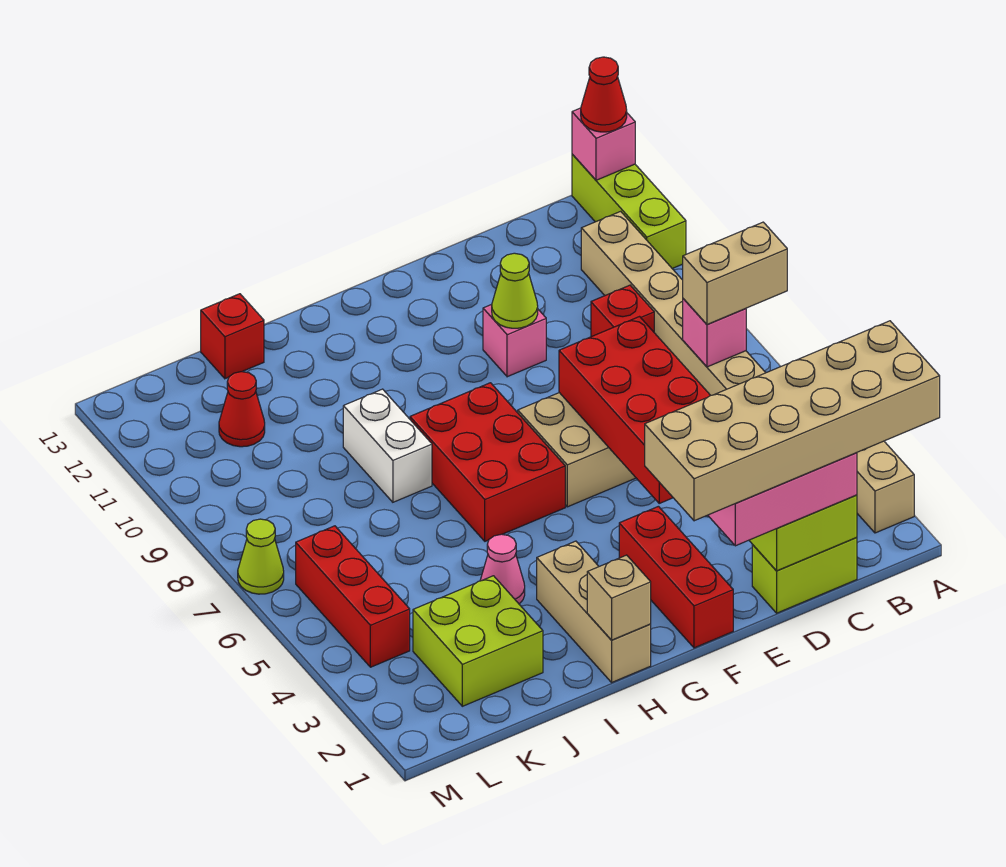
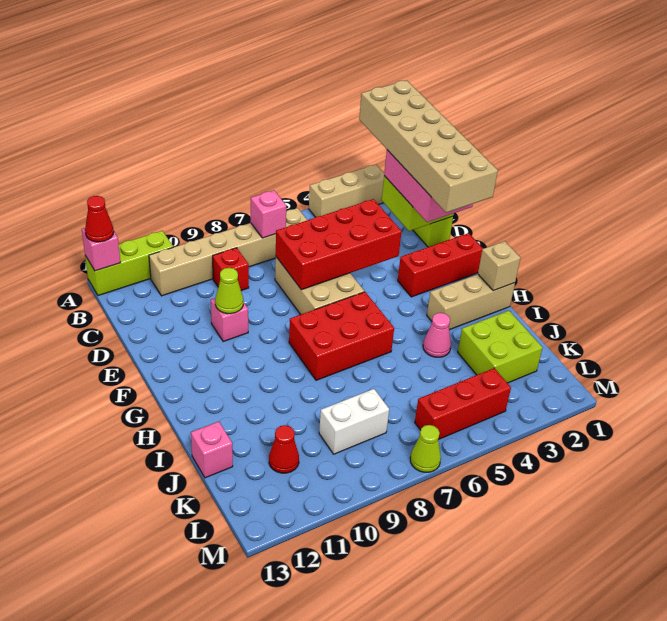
tan 1x2 brick [683,222,787,324] -> none
white 1x2 brick [343,389,432,502] -> white 1x2 brick moved to [319,389,389,454]
red 1x1 brick [201,294,264,379] -> pink 1x1 brick [191,422,233,478]

